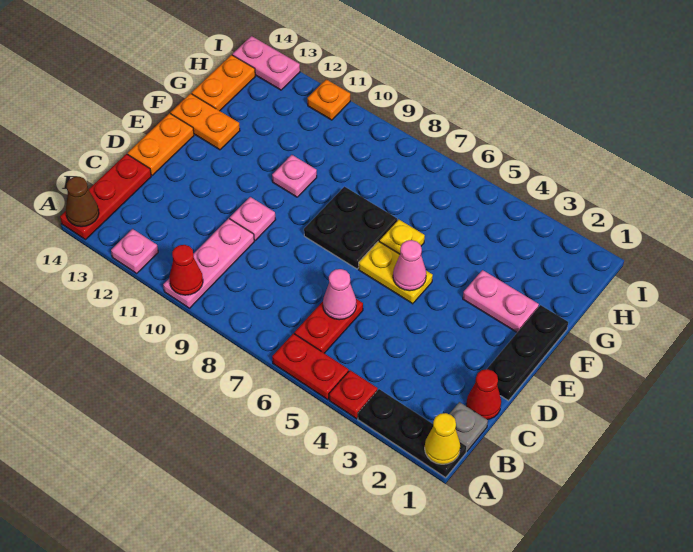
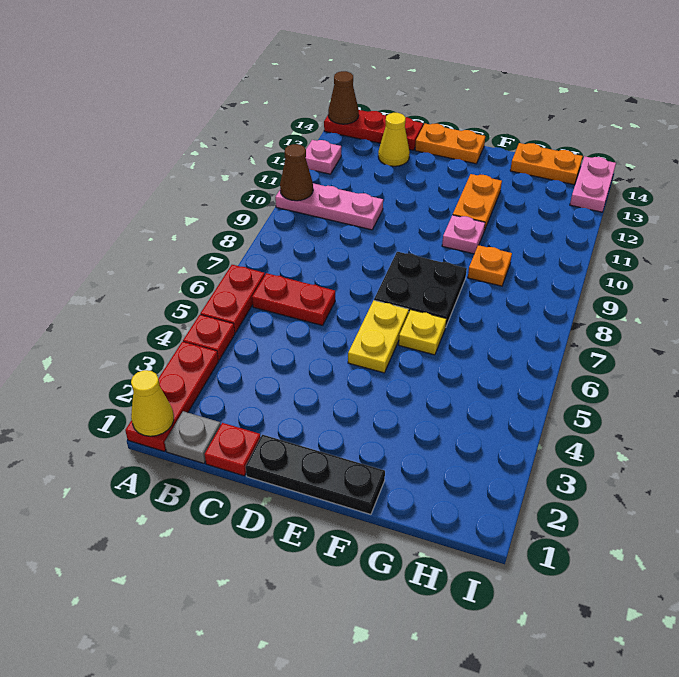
black 1x3 plate [358,389,467,477] -> red 1x3 plate [125,342,218,451]
red 1x1 cone [169,245,203,295] -> brown 1x1 cone [280,144,313,201]
red 1x1 cone [466,369,501,420] -> red 1x1 plate [205,423,261,476]
pink 1x1 cone [323,269,356,320] -> none
none -> yellow 1x1 cone [378,113,410,166]
pink 1x1 plate [230,197,276,240] -> none
pink 1x1 cone [393,240,426,291] -> none
pink 1x2 plate [463,270,539,332] -> none
orange 1x2 plate [171,94,240,150] -> orange 1x2 plate moved to [453,174,502,231]
orange 1x1 plate [307,79,350,120] -> orange 1x1 plate moved to [468,245,512,286]

